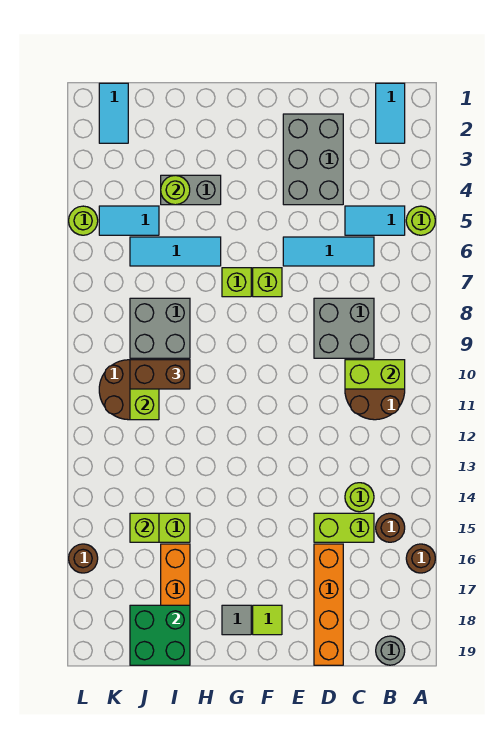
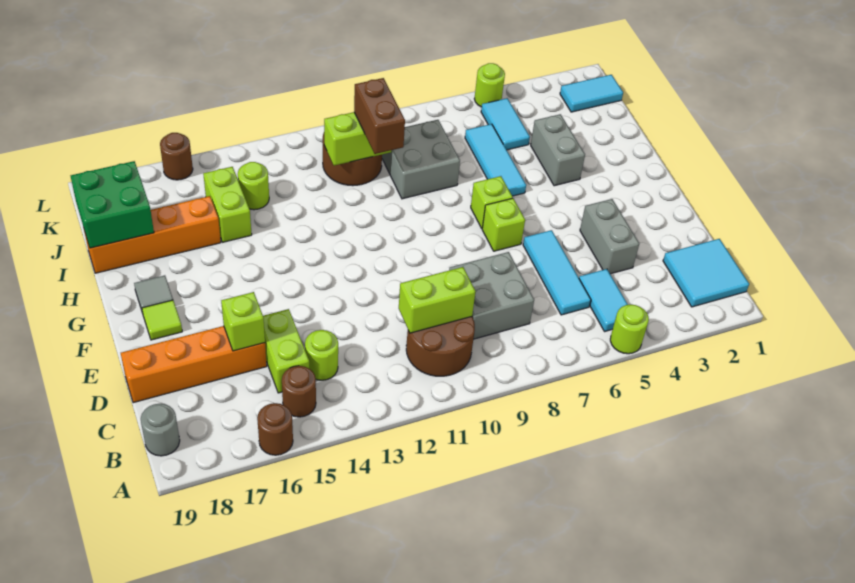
cyan 1x2 tile [376,83,405,143] -> cyan 2x2 tile [663,239,749,307]
lime 1x2 brick [345,360,405,389] -> lime 1x2 brick turned to [399,267,475,333]
grey 2x3 brick [283,114,343,205] -> grey 1x2 brick [580,199,639,274]
lime 1x1 round brick [161,175,190,205] -> lime 1x1 round brick moved to [238,162,269,210]
lime 1x1 brick [130,513,159,542] -> lime 1x1 brick moved to [221,292,265,351]

